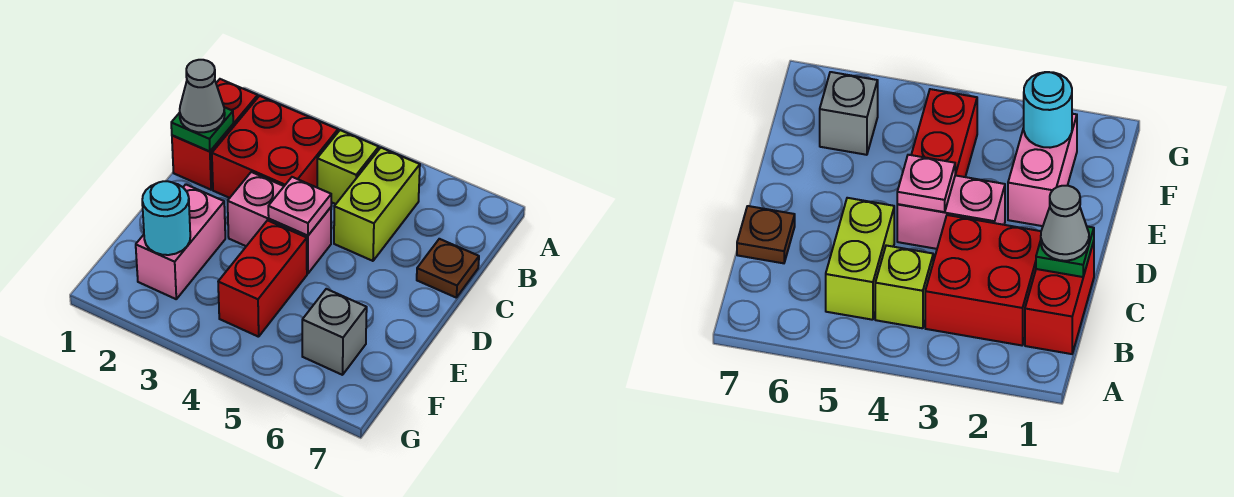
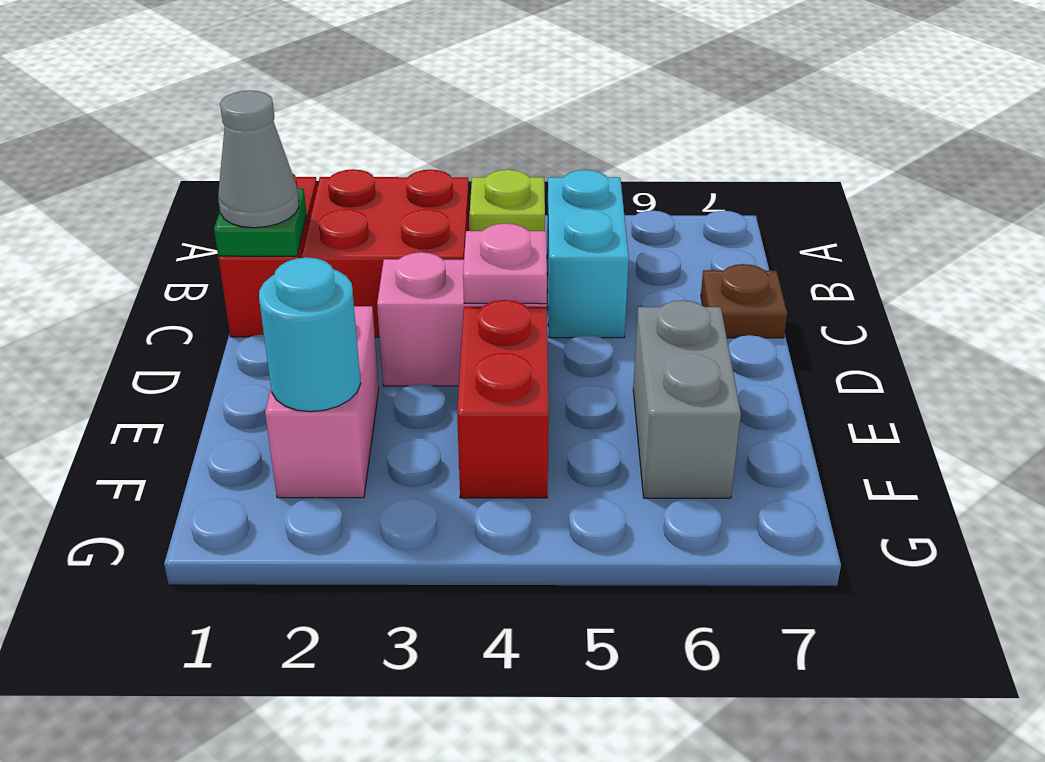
lime 1x2 brick [334,148,420,261] -> cyan 1x2 brick [547,170,629,338]
grey 1x1 brick [302,289,367,375] -> grey 1x2 brick [633,300,741,498]

